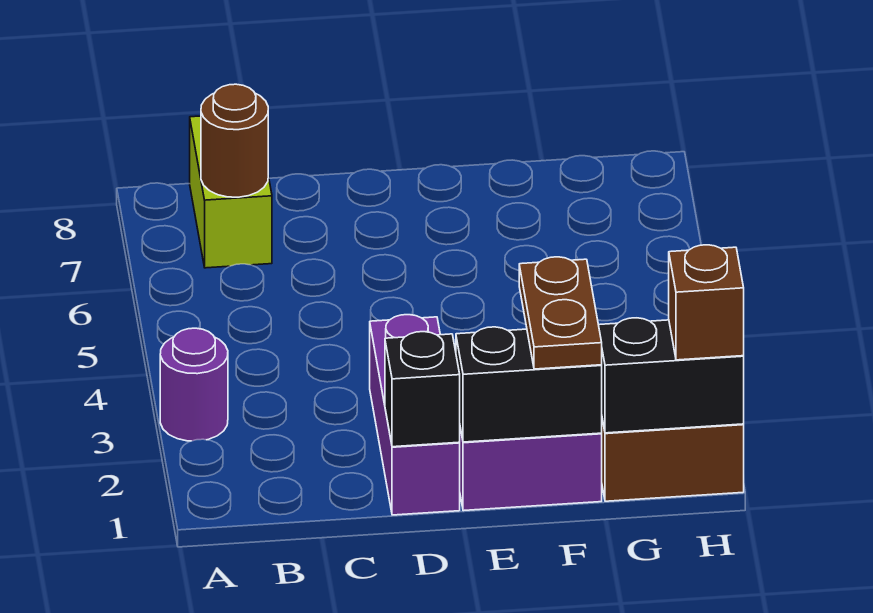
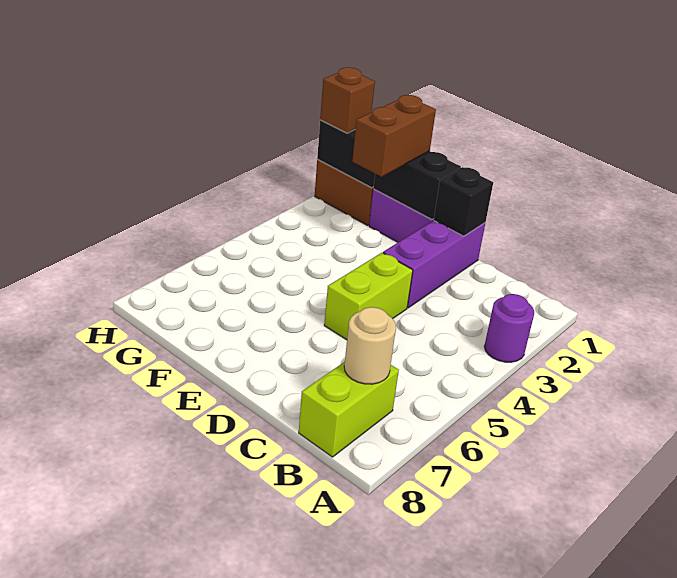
brown 1x1 round brick [201,84,268,197] -> tan 1x1 round brick [344,307,396,384]
none -> lime 1x2 brick [324,253,413,340]
brown 1x2 plate [519,257,602,369] -> brown 1x2 brick [352,95,436,177]

